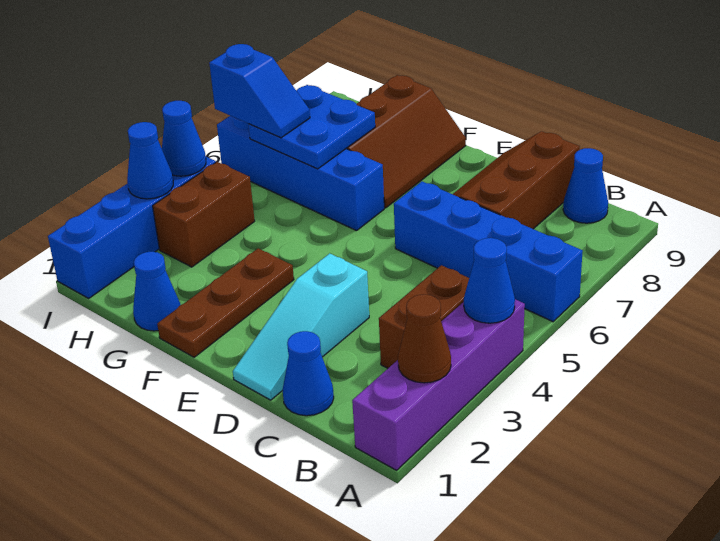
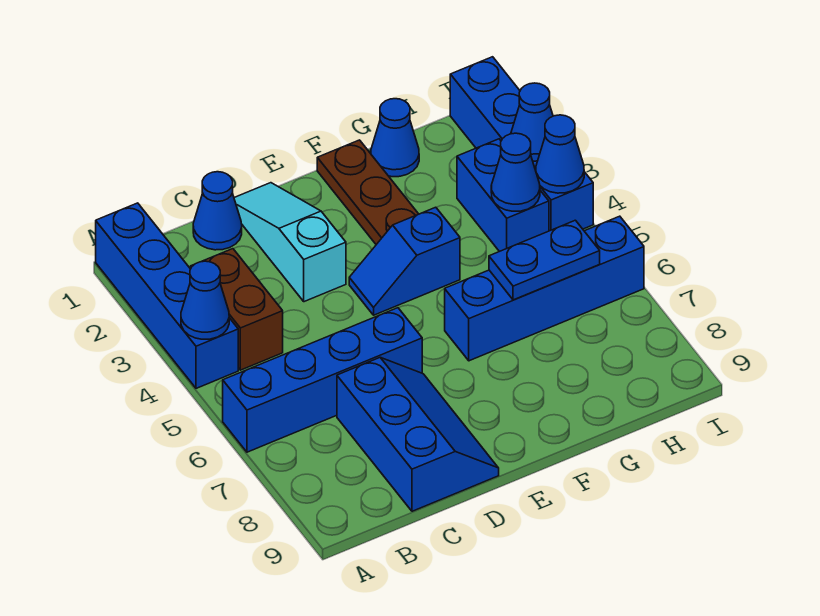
purple 1x4 brick [352,299,525,470] -> blue 1x4 brick [96,203,238,388]
brown 1x1 cone [398,294,451,383] -> none
blue 1x1 cone [563,148,608,223] -> blue 1x1 cone moved to [491,133,540,211]
brown 2x3 slope [453,131,580,229] -> blue 2x3 slope [337,358,499,511]
brown 2x3 slope [346,75,466,208] -> none
blue 2x2 plate [248,85,375,169] -> blue 1x2 plate [489,220,600,300]
brown 1x2 brick [153,162,255,267] -> blue 1x2 brick [457,139,549,252]
blue 1x2 slope [209,44,310,138] -> blue 1x2 slope moved to [349,207,460,315]

